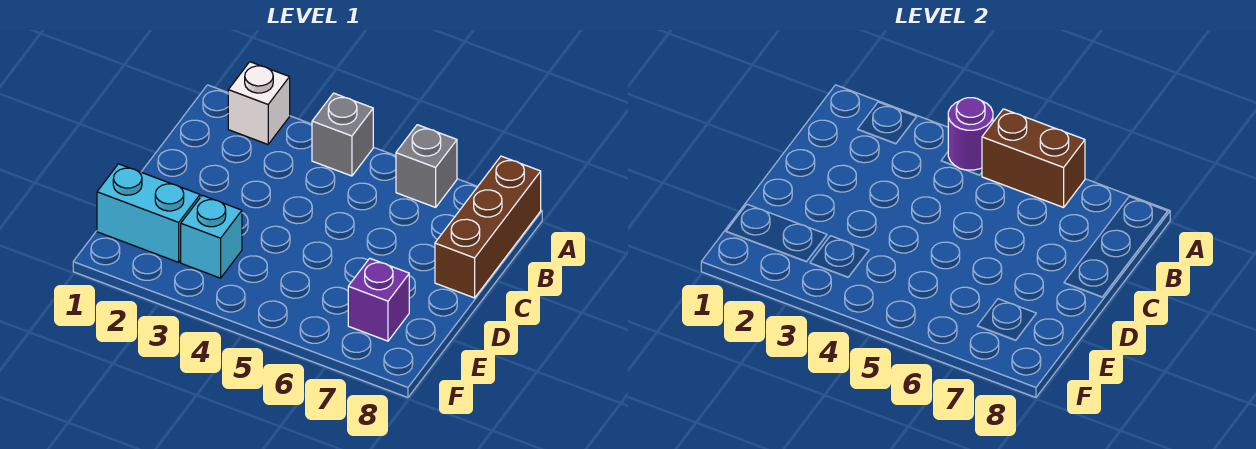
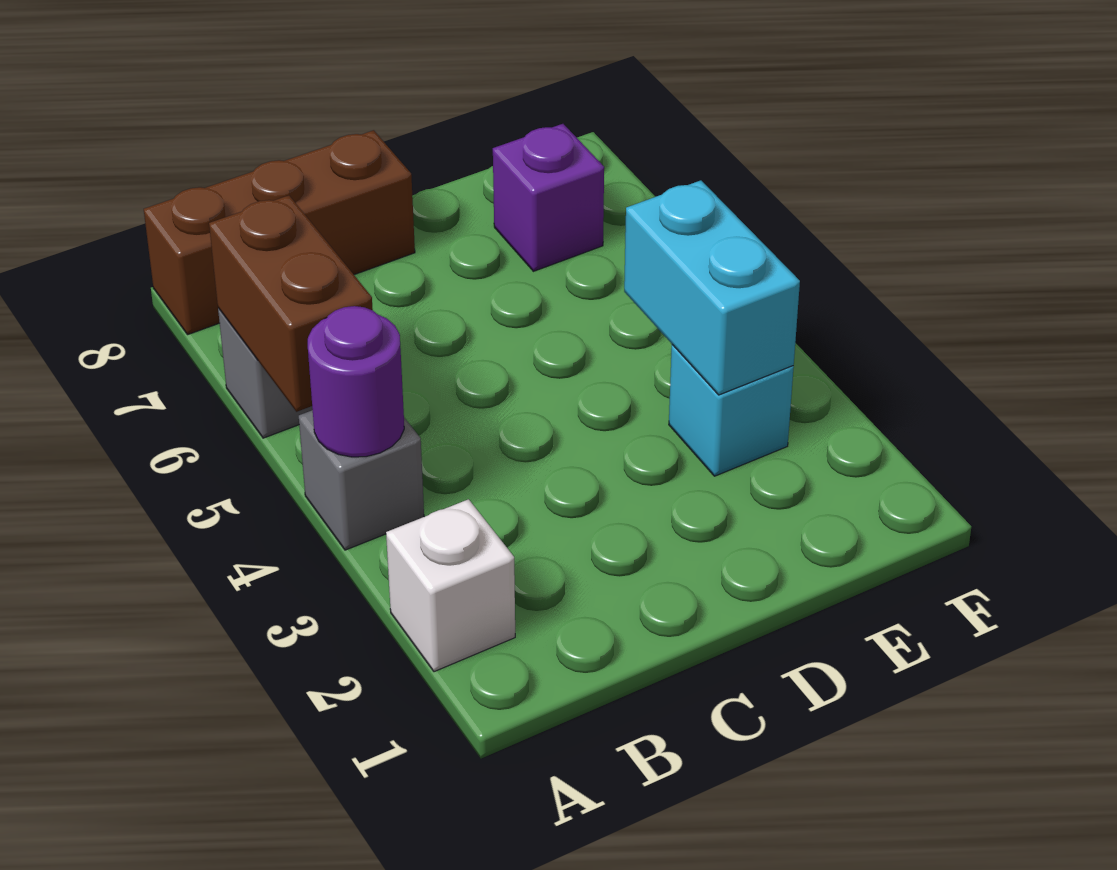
cyan 1x2 brick [97,164,200,262] -> cyan 1x2 brick moved to [624,180,800,395]

